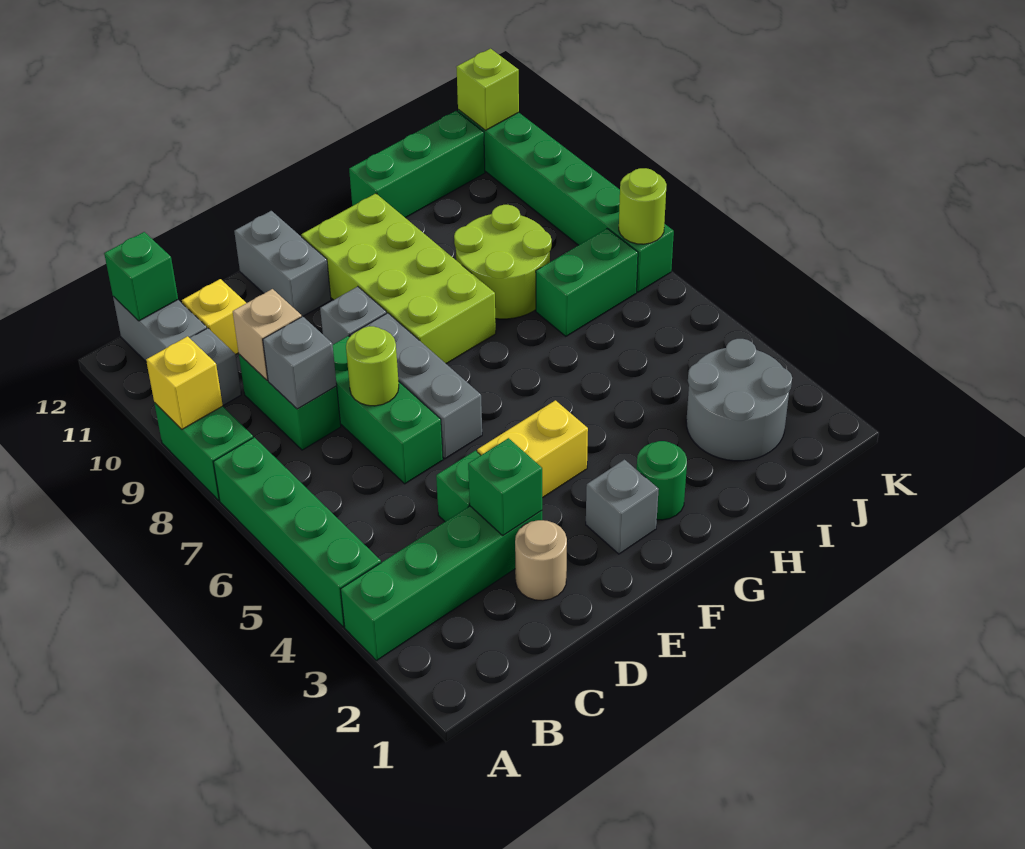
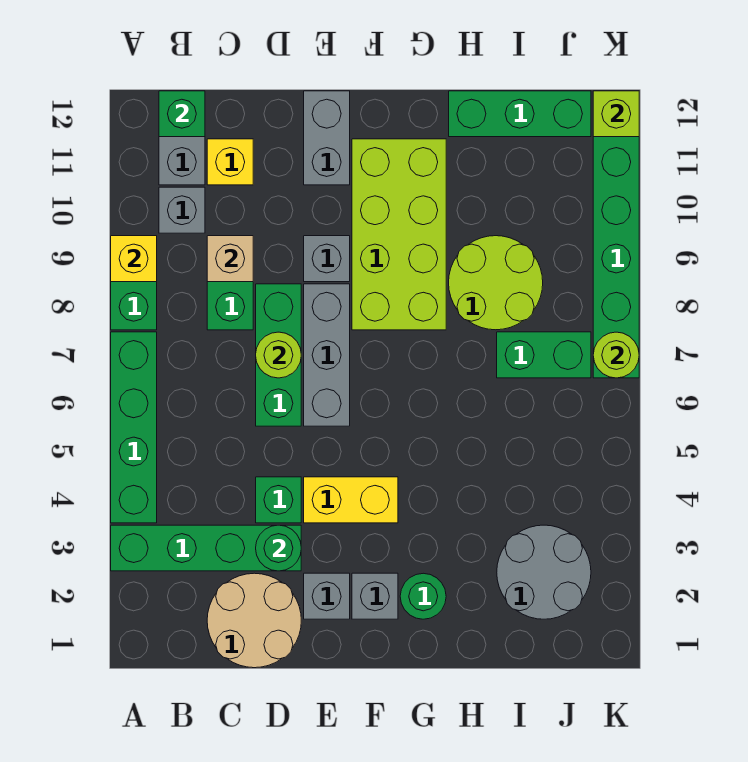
grey 1x1 brick [263,316,337,409] -> grey 1x1 brick moved to [304,573,350,619]
tan 1x1 round brick [515,520,567,601] -> tan 2x2 round brick [207,573,301,668]
green 1x1 brick [468,438,542,535] -> green 1x1 round brick [256,525,301,571]

